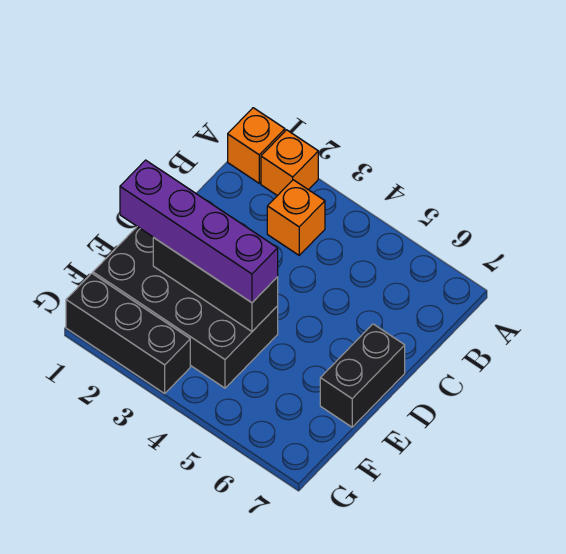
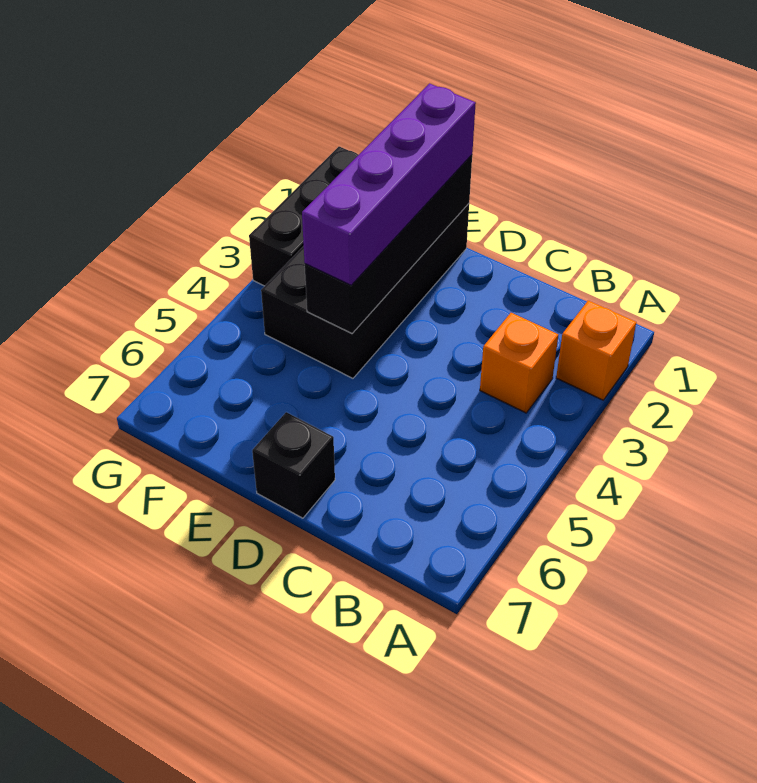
orange 1x1 brick [228,108,285,183] -> none
black 1x2 brick [320,324,405,427] -> black 1x1 brick [252,412,335,518]
black 1x3 brick [153,238,278,331] -> black 1x4 brick [305,155,472,333]

